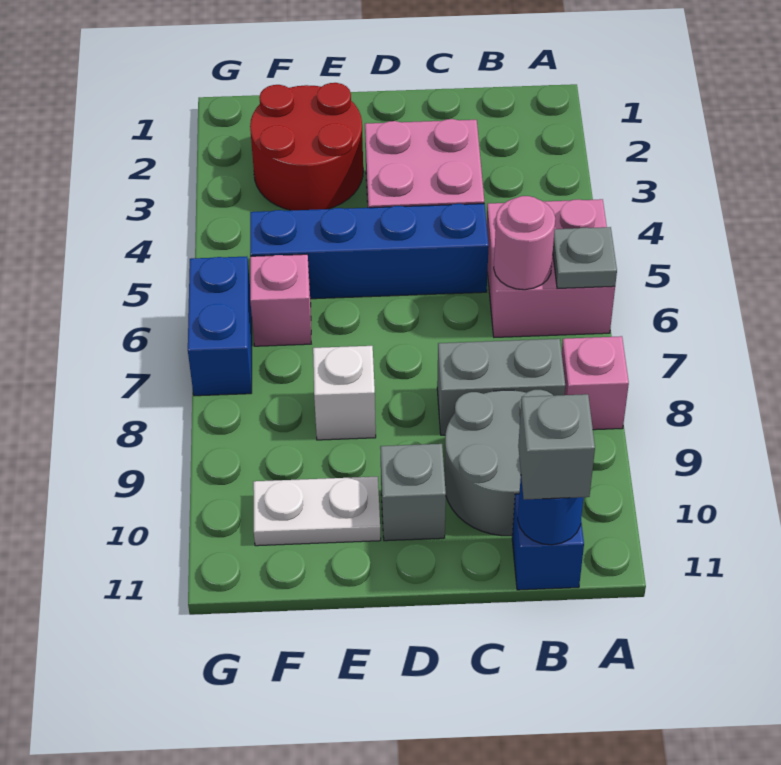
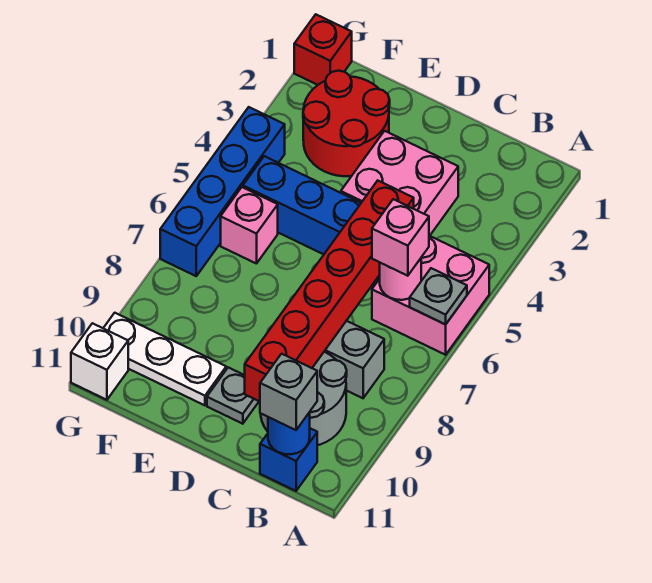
pink 1x1 brick [562,336,629,430] -> pink 1x1 brick moved to [372,199,429,276]
none -> red 1x6 brick [245,181,414,401]
grey 1x1 brick [380,444,446,541] -> grey 1x1 plate [207,367,259,424]
white 1x1 brick [313,346,376,440] -> white 1x1 brick moved to [71,323,128,400]
white 1x2 plate [253,477,381,546] -> white 1x3 plate [103,313,226,405]
none -> red 1x1 brick [294,14,352,85]
blue 1x2 brick [188,257,252,396] -> blue 1x4 brick [160,107,285,276]

